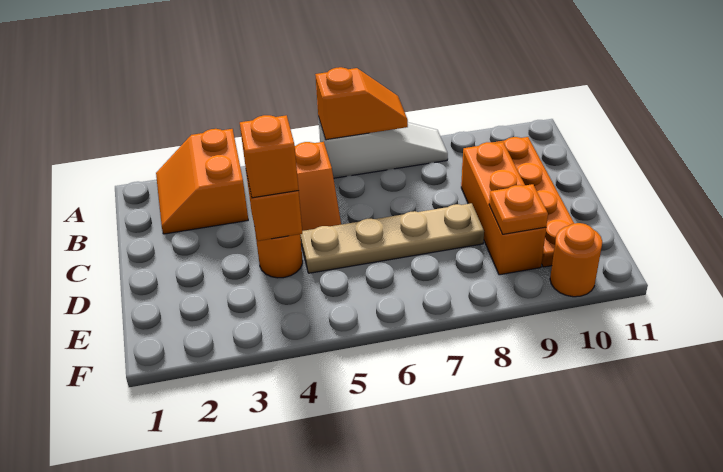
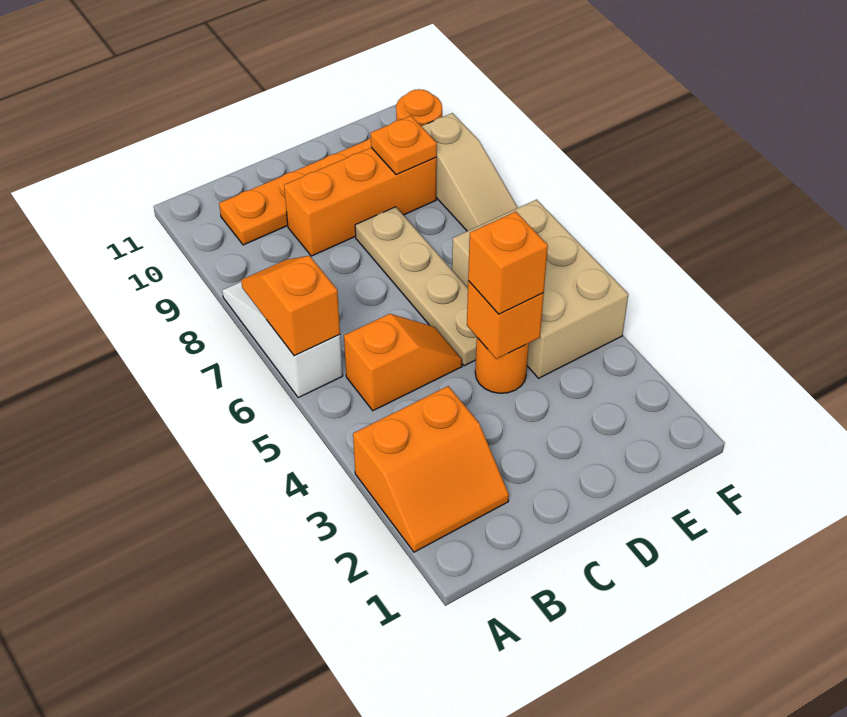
none -> tan 2x3 brick [452,200,629,378]
none -> tan 1x3 slope [421,113,518,231]

